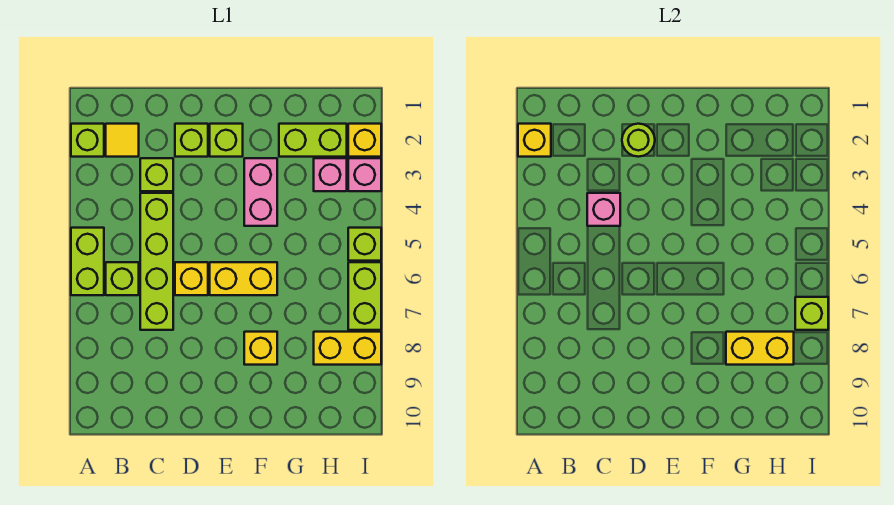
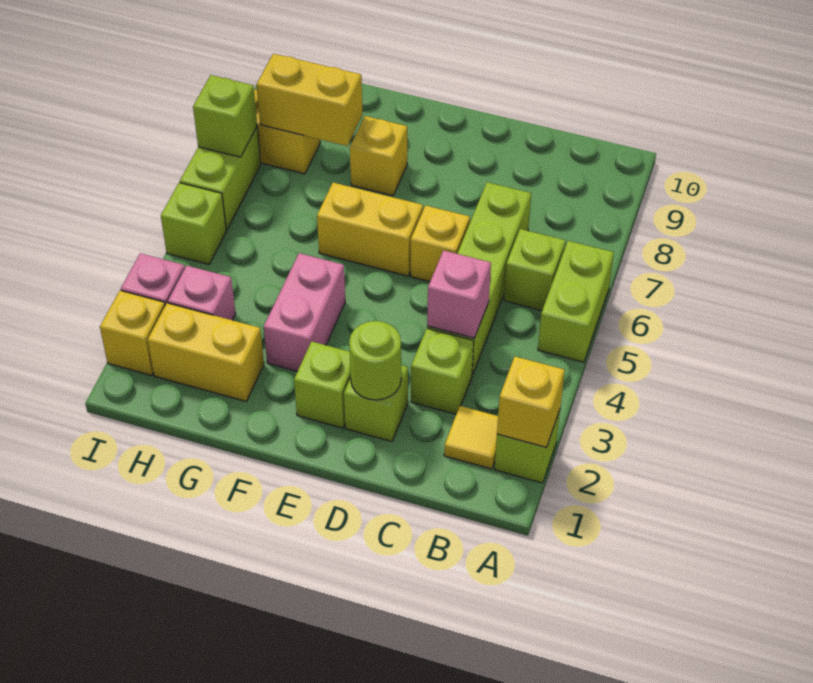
lime 1x2 brick [279,124,347,157] -> yellow 1x2 brick [148,303,264,401]

